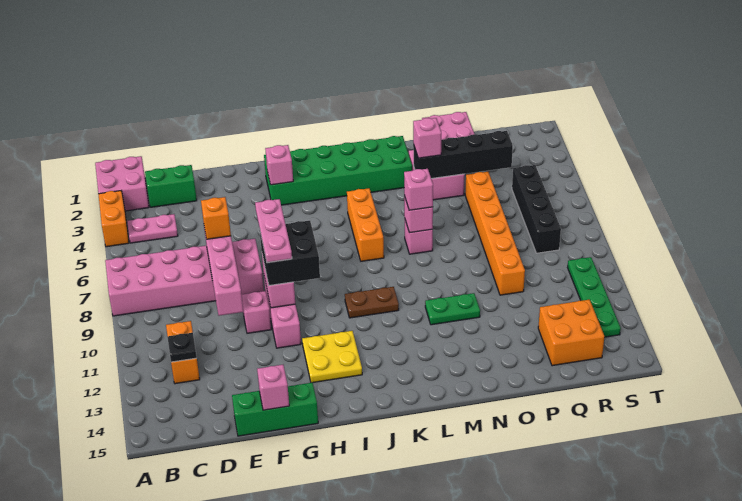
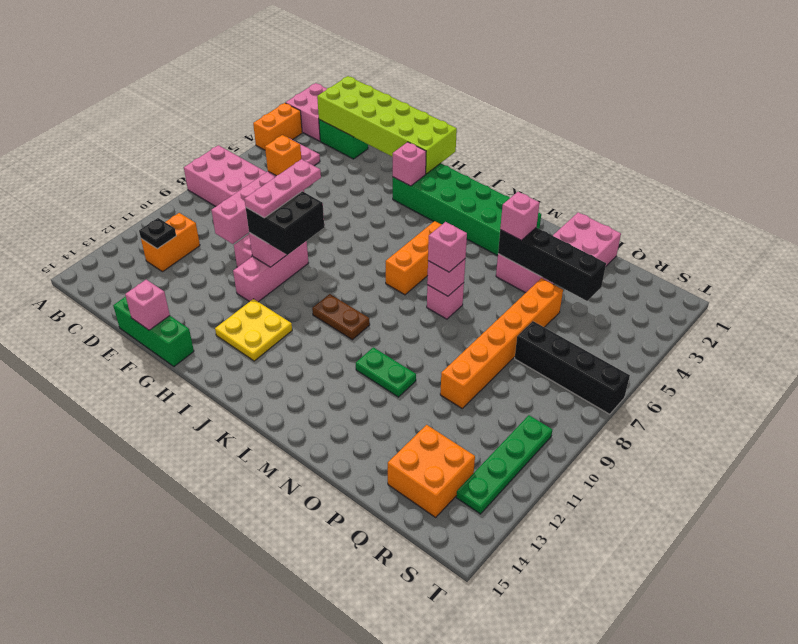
none -> lime 2x6 brick [317,76,457,174]
black 1x4 brick [512,165,561,253] -> black 1x4 brick turned to [515,321,630,414]

